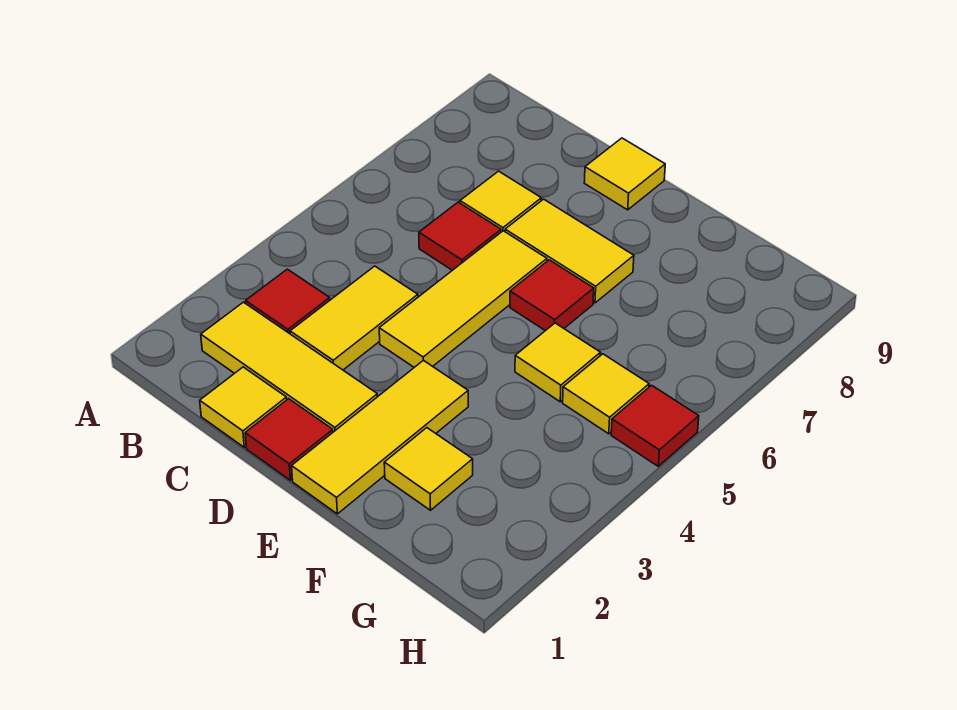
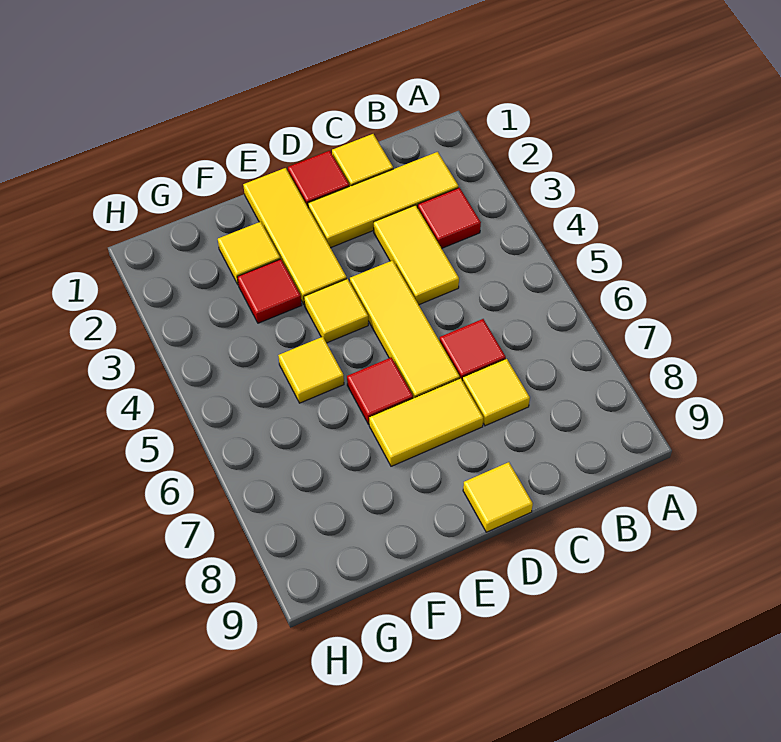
yellow 1x1 tile [563,354,649,434] -> yellow 1x1 tile moved to [304,279,368,343]
red 1x1 tile [611,385,699,466] -> red 1x1 tile moved to [237,259,302,323]

